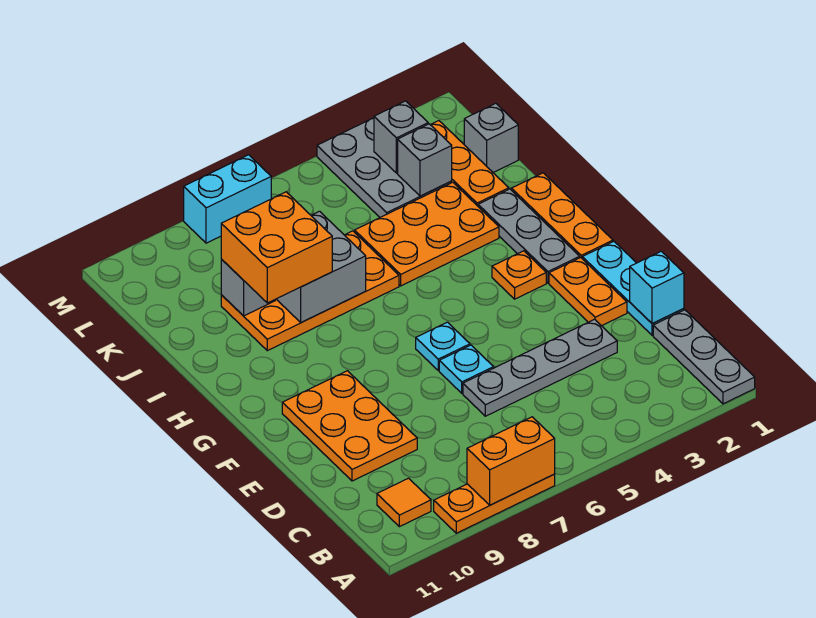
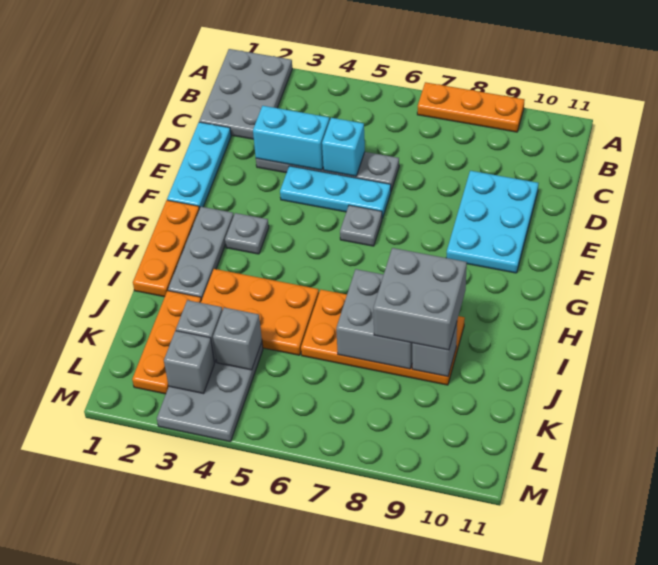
grey 1x3 plate [653,310,755,404] -> grey 2x3 plate [199,49,292,139]
orange 1x2 brick [467,417,555,505] -> none
orange 1x1 tile [377,478,431,527] -> none
cyan 1x1 brick [630,251,684,324] -> cyan 1x1 brick moved to [322,118,365,176]
orange 2x3 plate [282,371,417,481] -> cyan 2x3 plate [446,171,539,273]
orange 1x2 plate [549,258,627,326] -> none
cyan 1x1 plate [439,345,494,393] -> cyan 1x3 plate [280,166,391,218]
cyan 1x1 plate [416,322,470,370] -> grey 1x1 plate [340,205,382,246]
orange 1x1 plate [492,251,546,299] -> grey 1x1 plate [225,213,269,254]
orange 2x2 brick [221,192,332,303] -> grey 2x2 brick [373,248,467,350]
grey 1x1 brick [464,103,518,172] -> grey 1x1 brick moved to [213,307,262,370]
cyan 1x2 brick [184,155,271,243] -> cyan 1x2 brick moved to [253,106,330,170]

